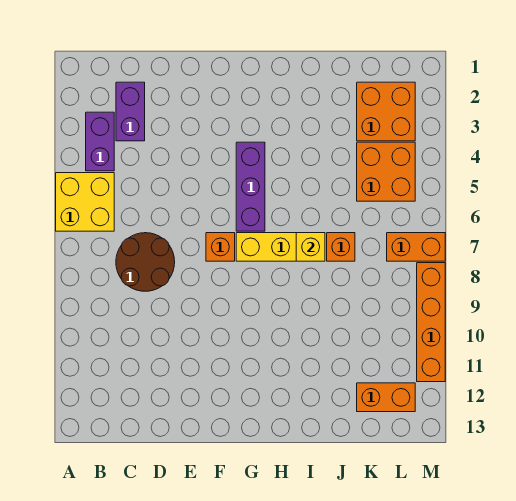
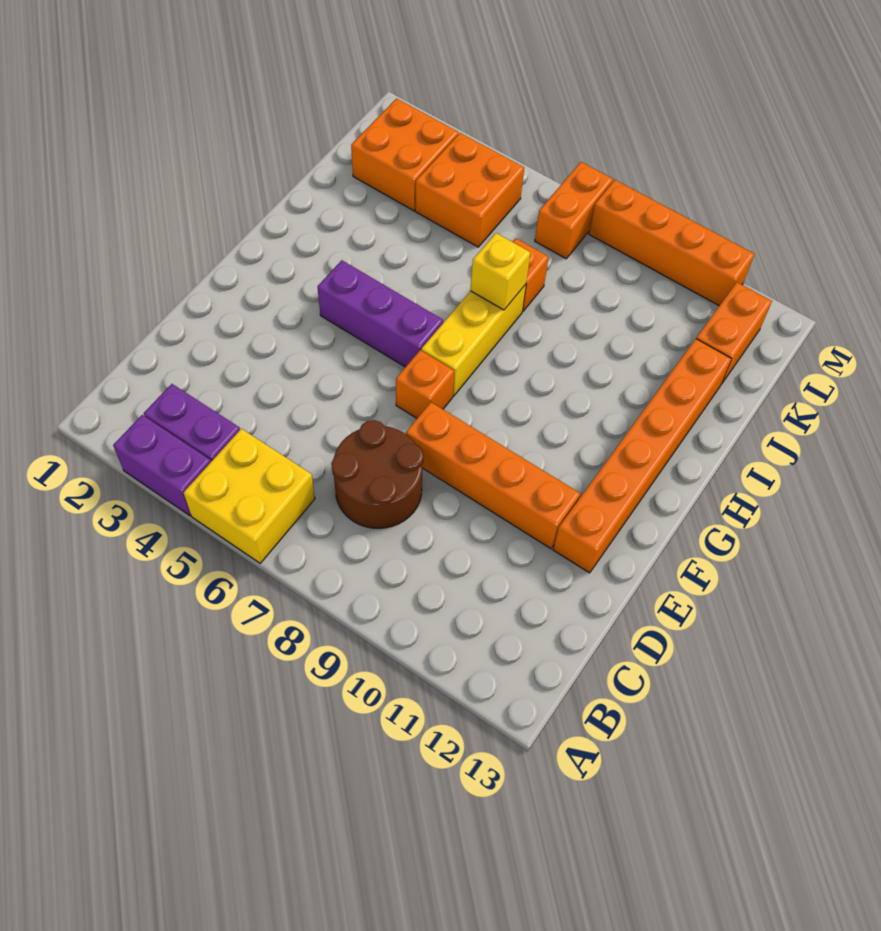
purple 1x2 brick [116,82,145,141] -> purple 1x2 brick moved to [113,415,211,516]
none -> orange 1x4 brick [406,402,580,549]
none -> orange 1x6 brick [553,339,731,573]

